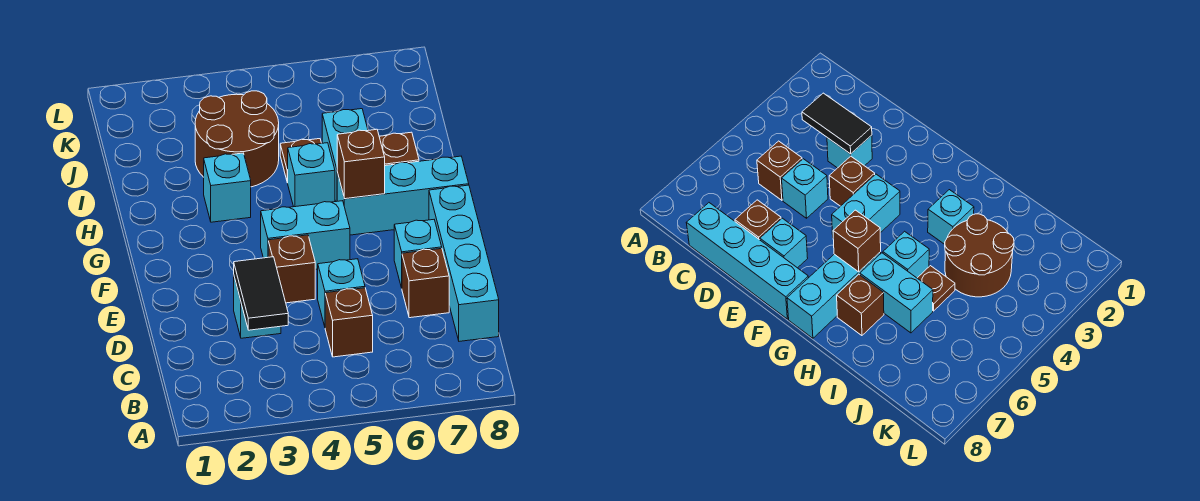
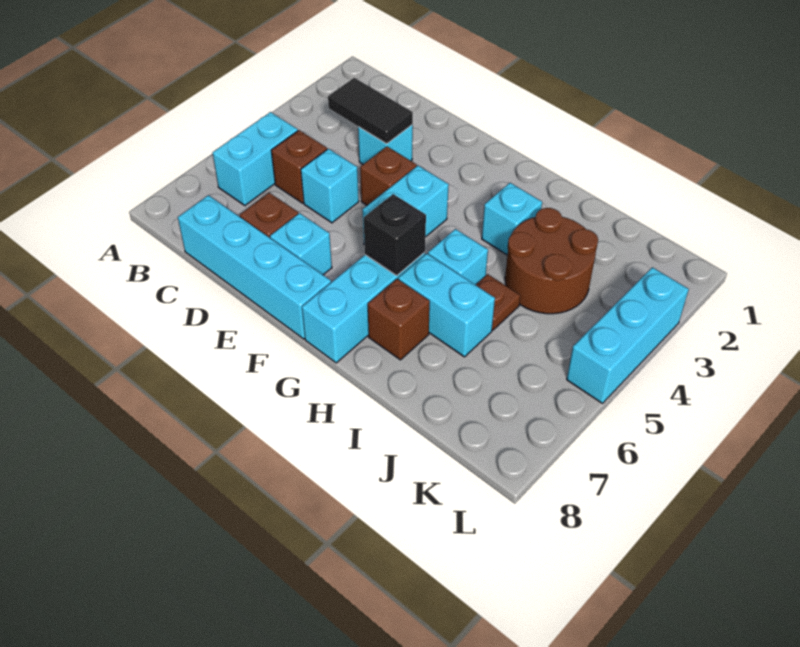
none -> cyan 1x2 brick [213,112,298,206]
brown 1x1 brick [337,129,385,199] -> black 1x1 brick [364,194,426,275]
none -> cyan 1x3 brick [567,267,689,403]

